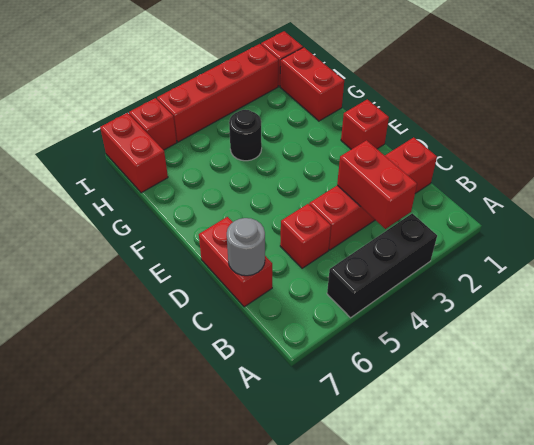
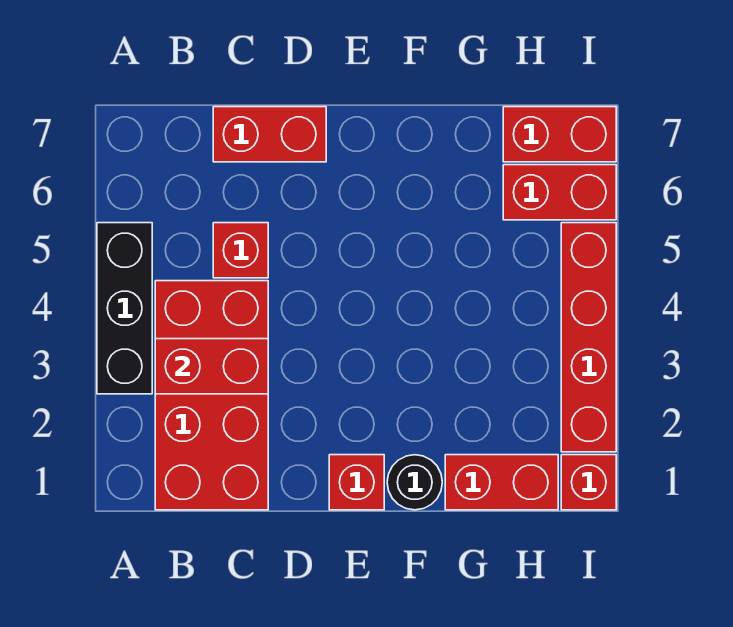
red 1x4 brick [309,137,437,250] -> red 2x4 brick [155,281,268,510]
grey 1x1 round brick [227,218,265,276] -> none
black 1x1 round brick [229,110,262,161] -> black 1x1 round brick moved to [387,455,442,510]
red 1x1 brick [129,98,177,150] -> red 1x2 brick [503,165,616,220]

